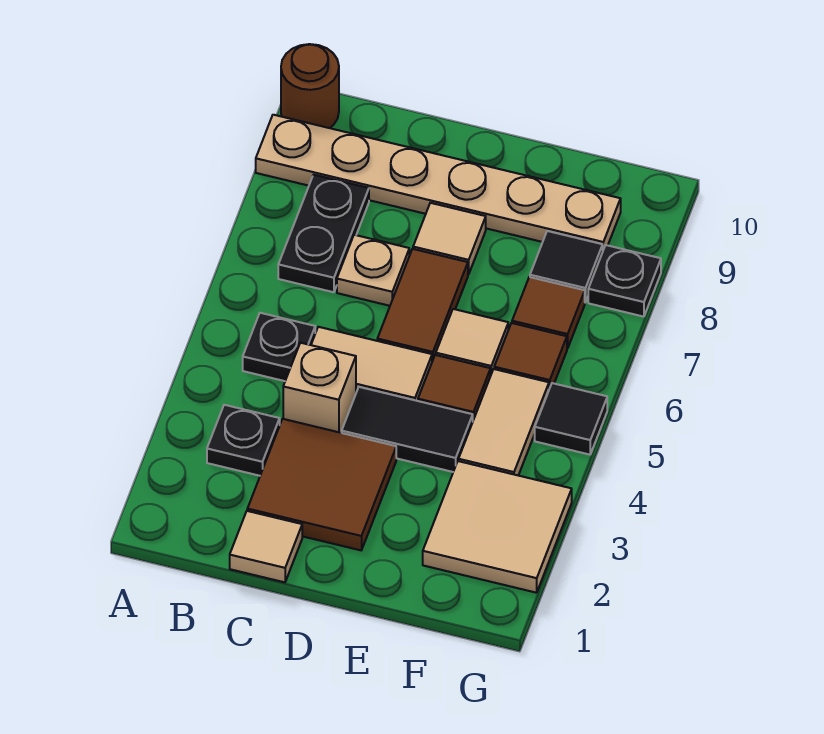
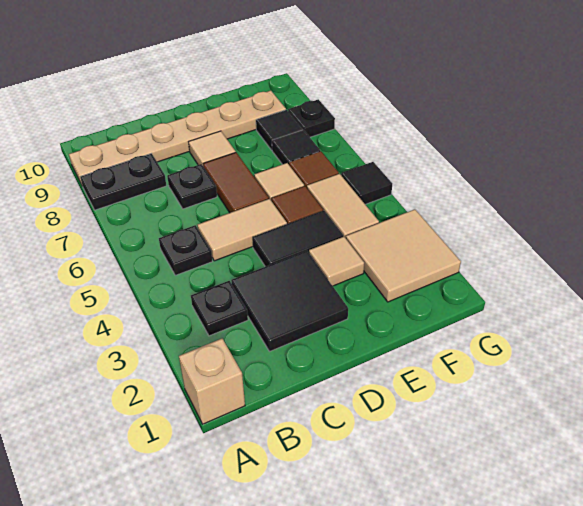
brown 1x1 round brick [281,44,339,128] -> none
black 1x2 plate [278,175,369,292] -> black 1x2 plate turned to [80,154,166,210]
tan 1x1 tile [230,511,302,582] -> tan 1x1 tile moved to [309,237,364,286]
brown 2x2 tile [247,419,396,550] -> black 2x2 tile [231,251,348,351]
tan 1x1 brick [283,343,356,433] -> tan 1x1 brick moved to [179,339,245,424]
tan 1x1 plate [337,235,409,306] -> black 1x1 plate [167,164,217,209]
brown 1x1 tile [512,277,585,349] -> black 1x1 tile [272,130,320,164]

